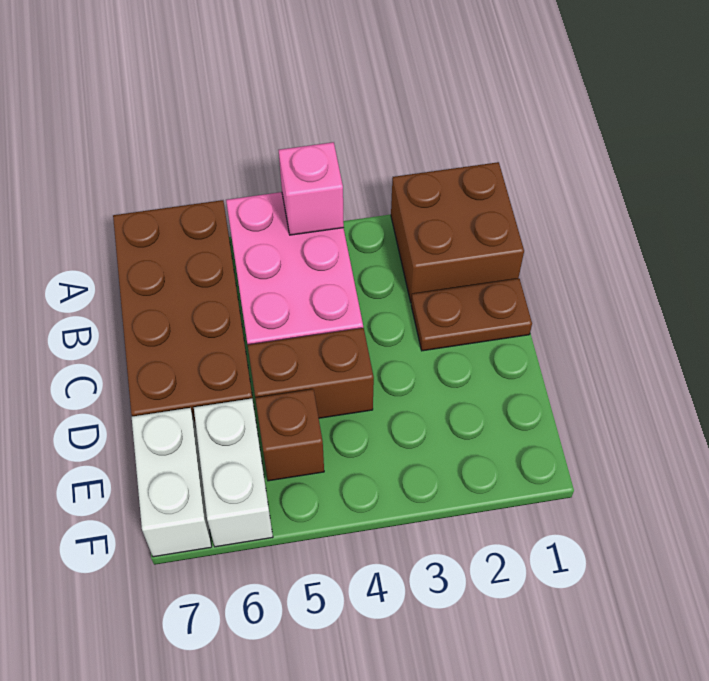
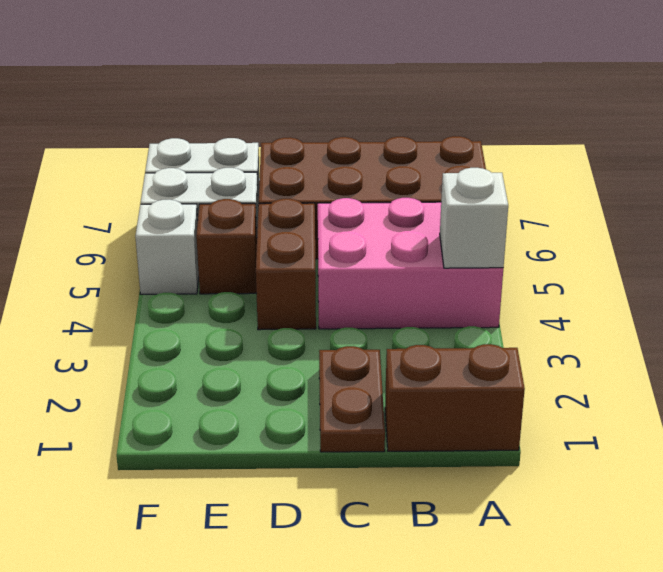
brown 2x2 brick [391,162,524,302] -> brown 1x2 brick [385,344,525,451]
pink 1x1 brick [279,142,344,235] -> white 1x1 brick [440,168,508,268]
none -> white 1x1 brick [135,199,199,294]

